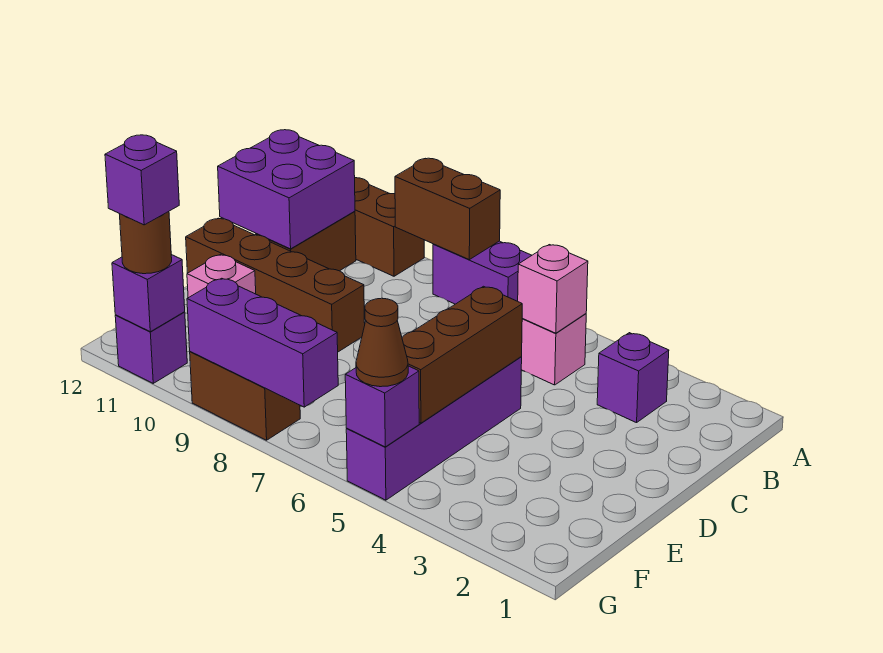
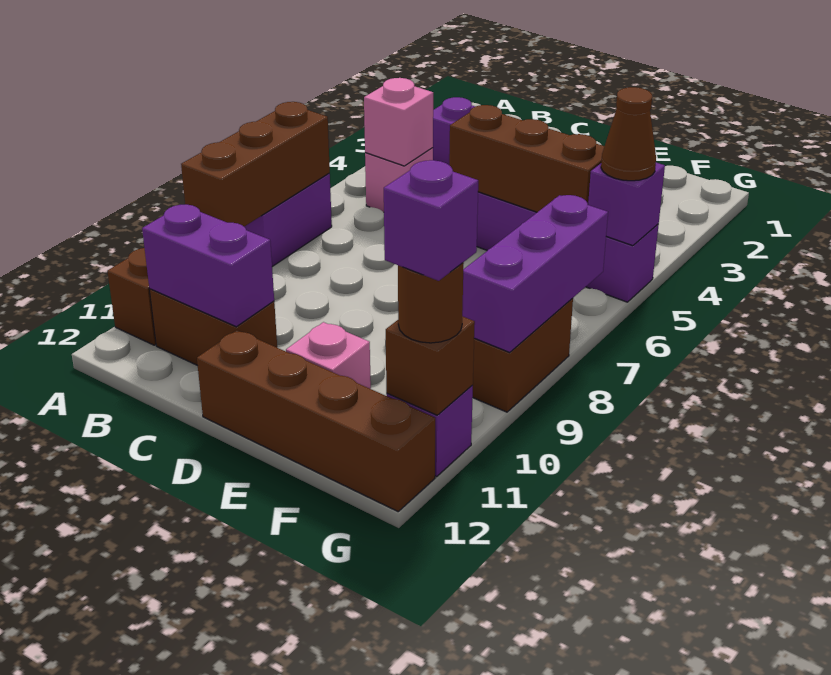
brown 1x2 brick [395,158,500,260] -> brown 1x3 brick [181,102,330,226]
purple 2x2 brick [218,130,355,249] -> purple 1x2 brick [142,204,274,327]
brown 1x4 brick [186,218,365,352] -> brown 1x4 brick turned to [197,330,435,511]
purple 1x1 brick [112,255,185,332] -> brown 1x1 brick [386,316,475,415]

